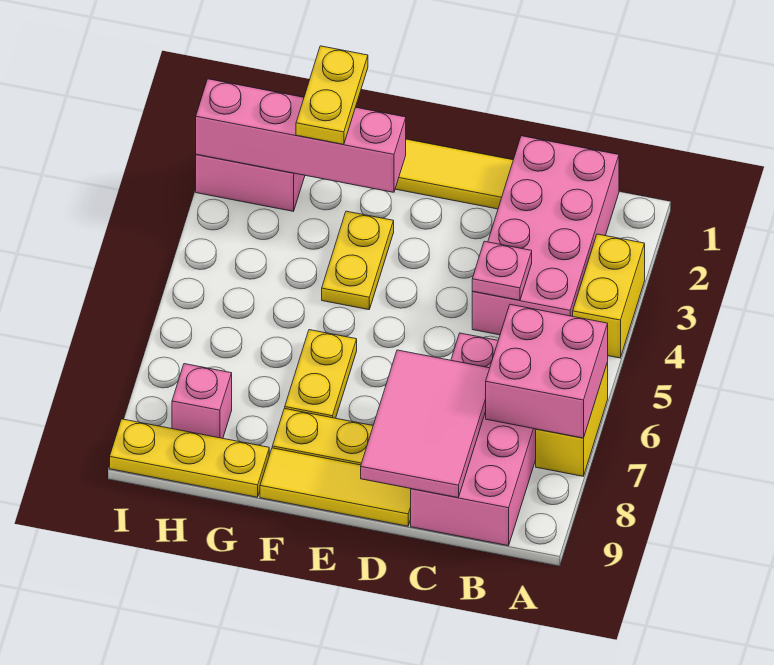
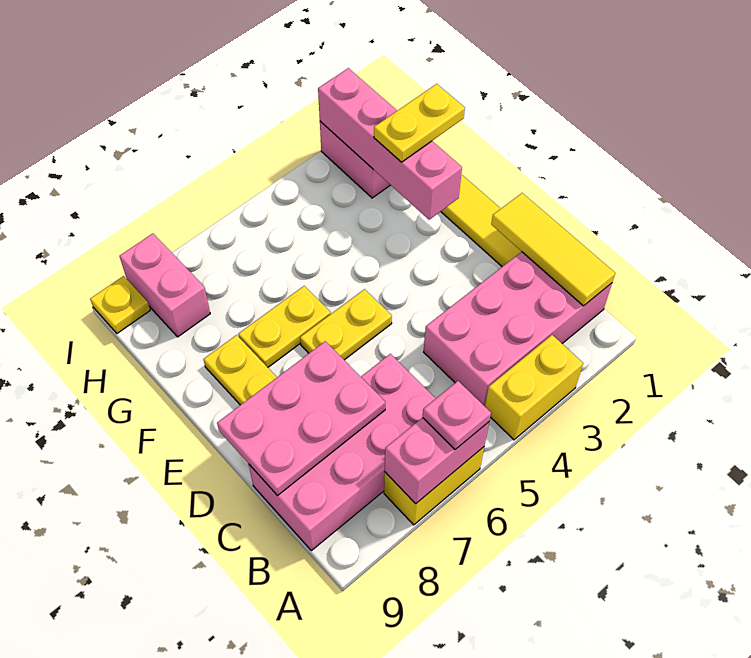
pink 2x2 brick [486,304,608,438] -> pink 1x2 brick [385,418,489,504]
pink 1x1 plate [472,241,532,300] -> pink 1x1 plate moved to [423,381,491,450]
pink 2x3 tile [361,350,490,498] -> pink 2x3 plate [217,341,385,496]
yellow 1x3 tile [260,448,411,526] -> yellow 1x3 tile moved to [491,193,615,306]
yellow 1x2 plate [322,211,394,310] -> yellow 1x2 plate moved to [300,289,392,360]
yellow 1x3 plate [110,419,269,497] -> yellow 1x1 plate [90,276,150,333]
pink 1x1 brick [172,364,232,438] -> pink 1x2 brick [119,233,210,337]

